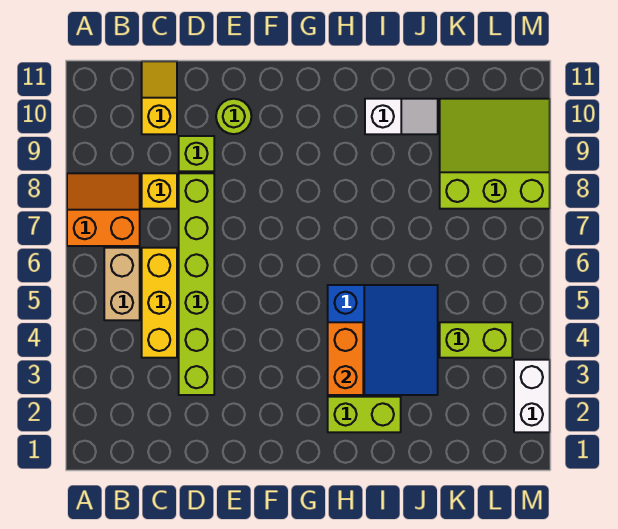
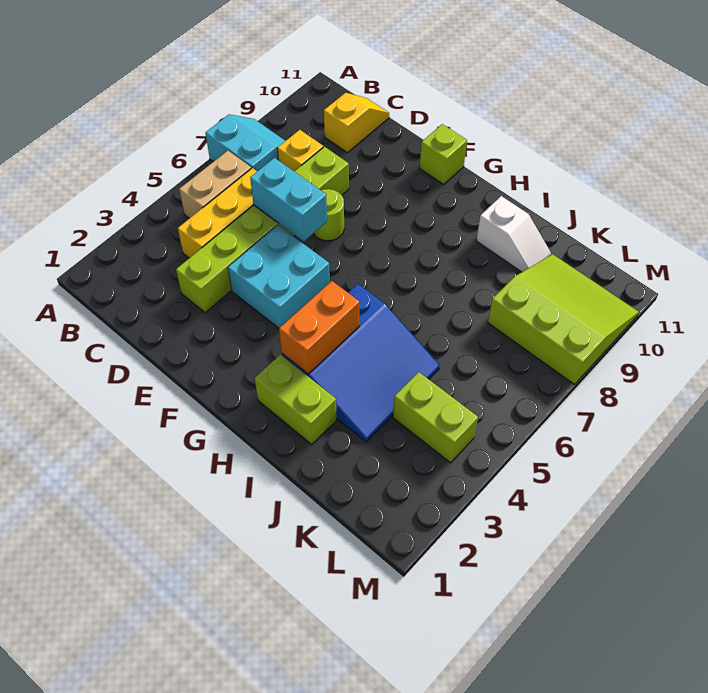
orange 2x2 slope [67,173,140,246] -> cyan 2x2 slope [206,114,285,171]
none -> cyan 1x2 brick [250,158,327,241]
lime 1x1 brick [179,136,214,171] -> lime 1x1 brick moved to [420,124,467,184]
none -> cyan 2x2 brick [228,225,330,328]
lime 1x1 round brick [216,99,251,134] -> lime 1x1 round brick moved to [313,189,344,241]
white 1x2 brick [514,360,550,432] -> none

